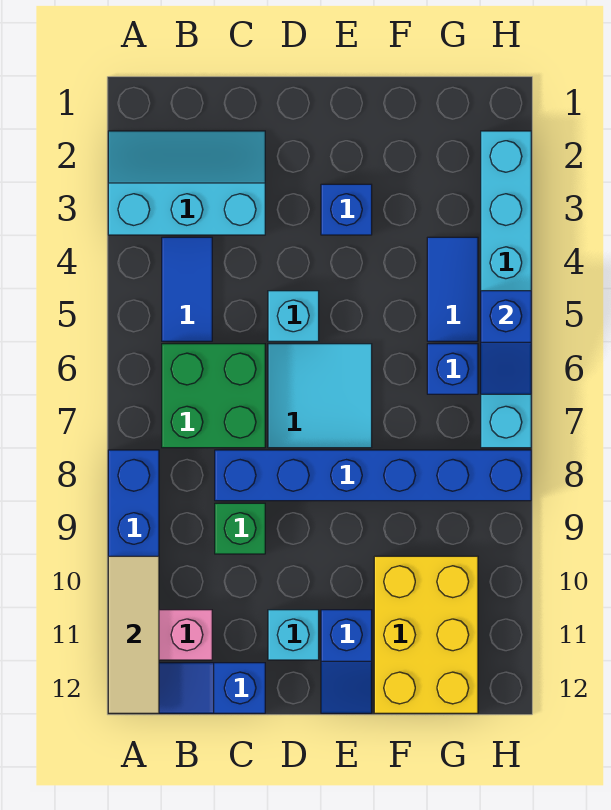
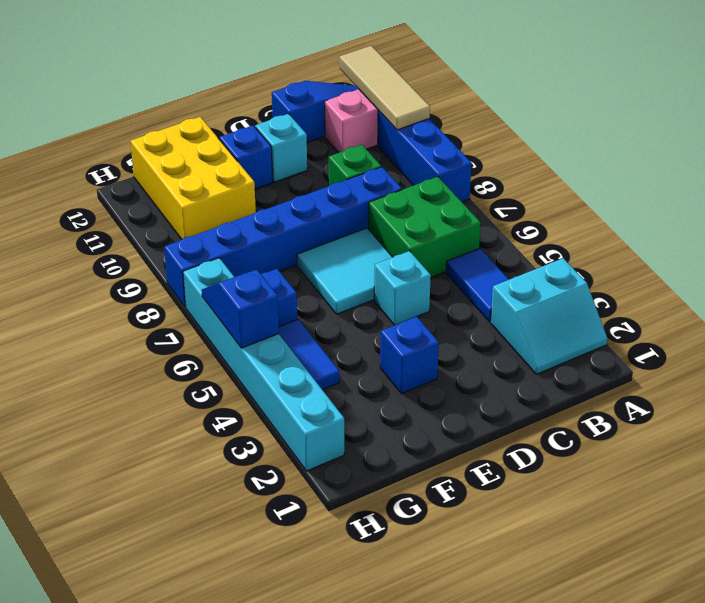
cyan 2x3 slope [108,131,265,235] -> cyan 2x2 slope [491,258,607,374]

